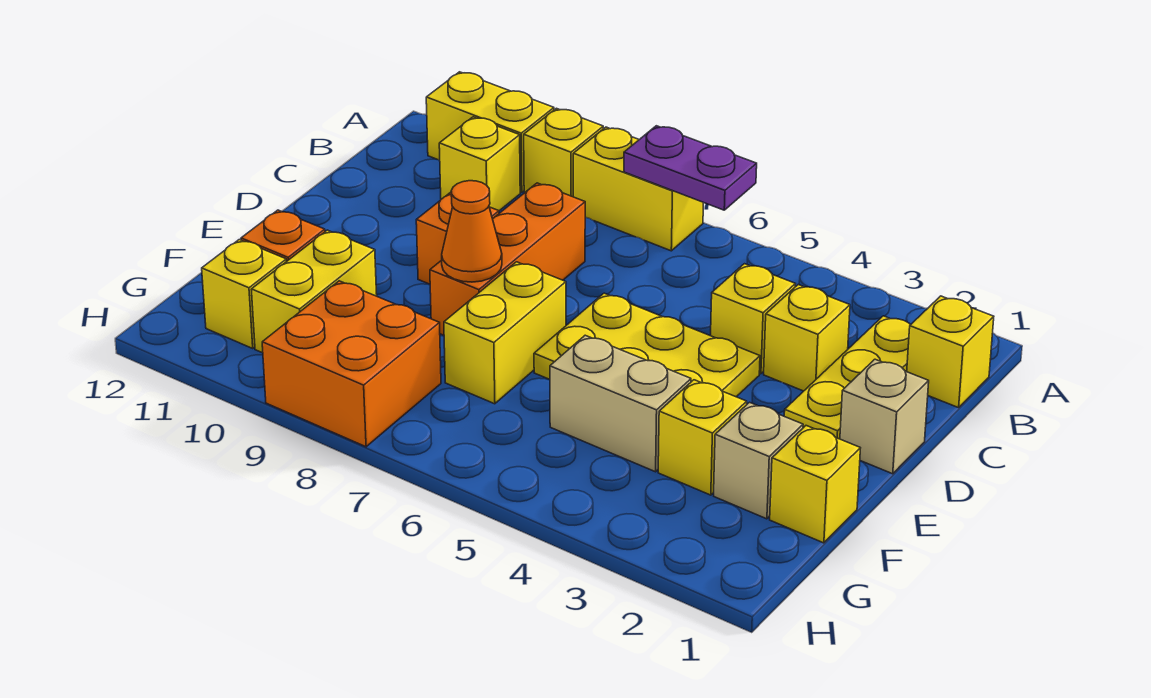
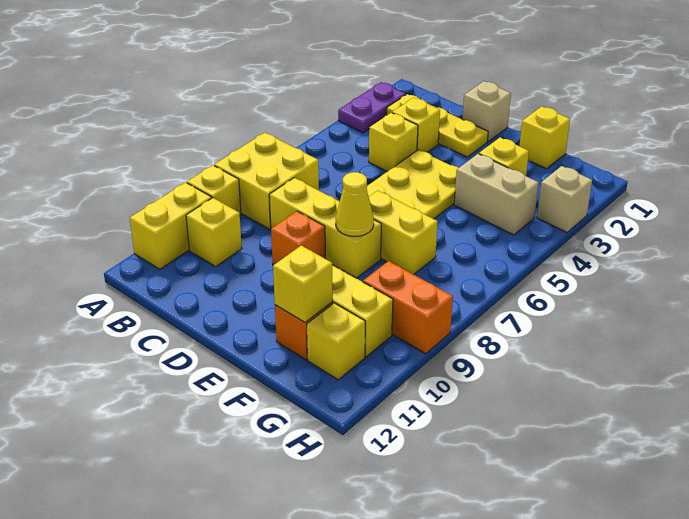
purple 1x2 plate [624,126,757,210] -> purple 1x2 plate moved to [338,82,406,133]
yellow 1x2 brick [573,127,703,251] -> yellow 2x2 brick [214,133,319,229]
yellow 1x1 brick [907,296,994,408] -> yellow 1x1 brick moved to [273,245,333,322]
orange 1x3 brick [430,183,585,335] -> yellow 1x3 brick [269,178,381,278]
orange 1x1 cone [442,181,502,282] -> yellow 1x1 cone [336,172,374,236]
tan 1x1 brick [714,402,803,519] -> tan 1x1 brick moved to [537,166,592,232]
tan 1x2 brick [550,335,691,472] -> tan 1x2 brick turned to [454,154,539,235]
orange 2x2 brick [262,281,441,447] -> orange 1x2 brick [363,261,453,354]

